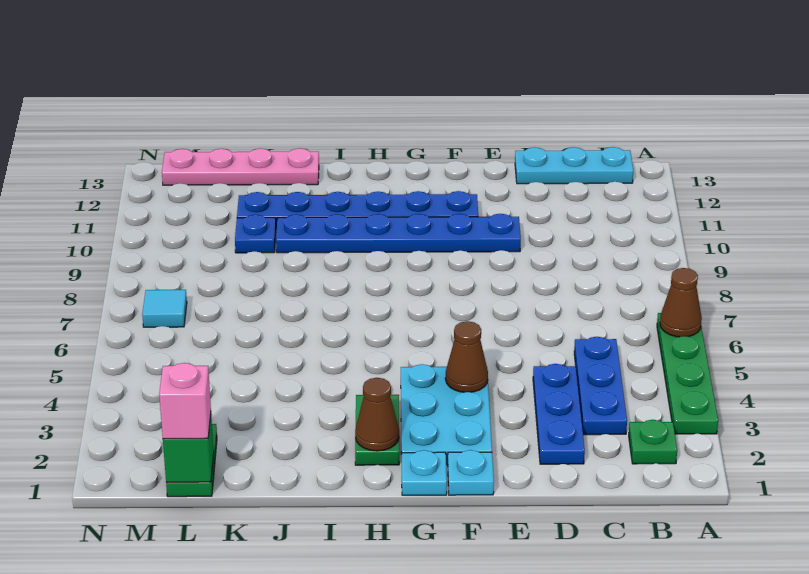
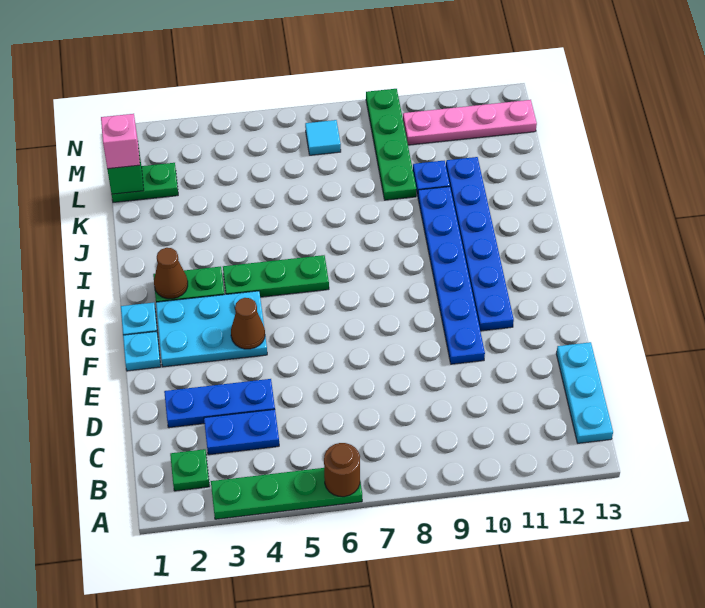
brown 1x1 cone [660,268,702,337] -> brown 1x1 round brick [324,443,360,497]
blue 1x3 plate [574,337,627,435] -> blue 1x2 plate [204,409,279,455]
none -> green 1x3 plate [223,255,329,297]
pink 1x4 plate [162,148,319,185] -> pink 1x4 plate turned to [403,100,537,145]
none -> green 1x4 plate [366,89,416,200]

